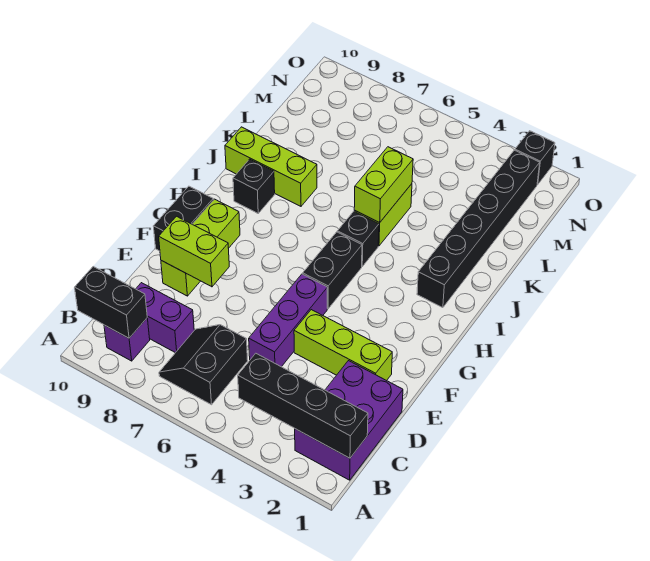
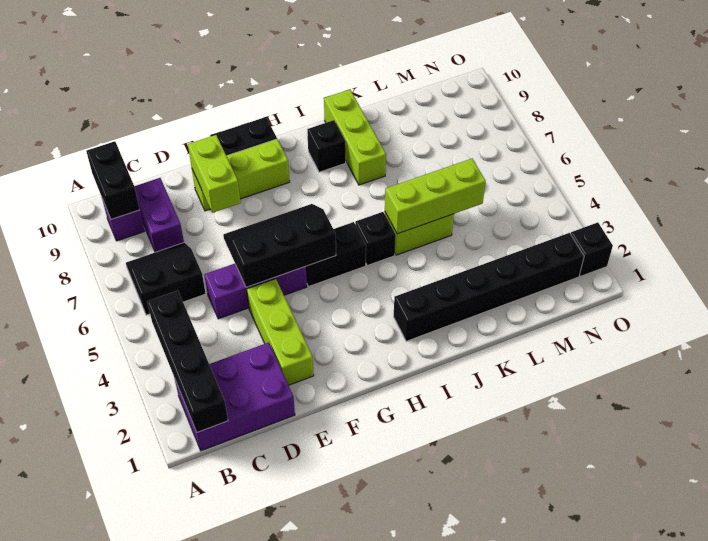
none -> black 2x3 slope [223,204,336,287]
lime 1x2 brick [354,147,413,223] -> lime 1x3 brick [385,159,486,234]

